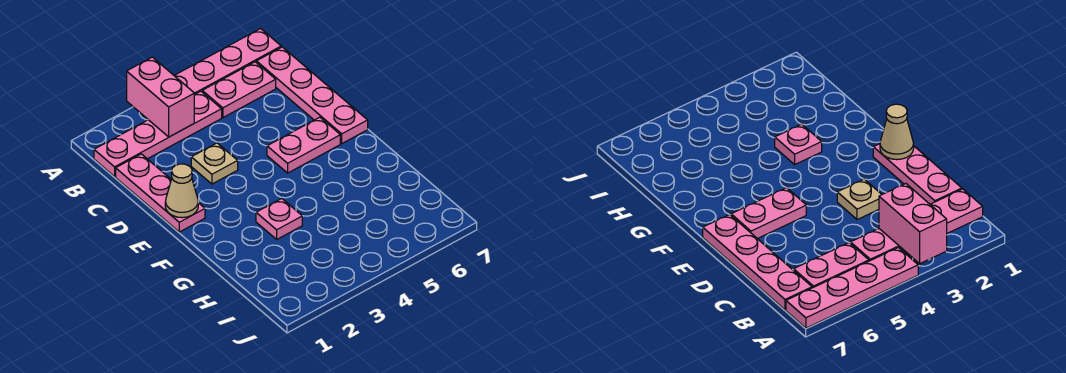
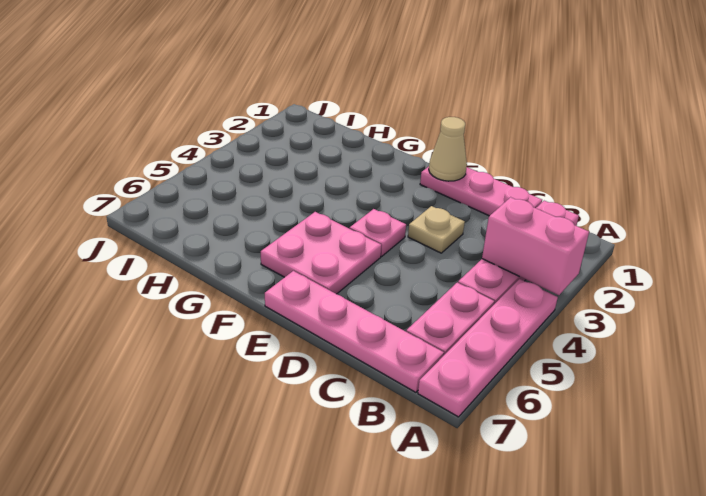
pink 1x2 plate [267,117,340,173] -> pink 2x2 plate [261,212,381,294]
pink 1x1 plate [256,199,302,239] -> pink 1x1 plate moved to [350,209,406,256]

